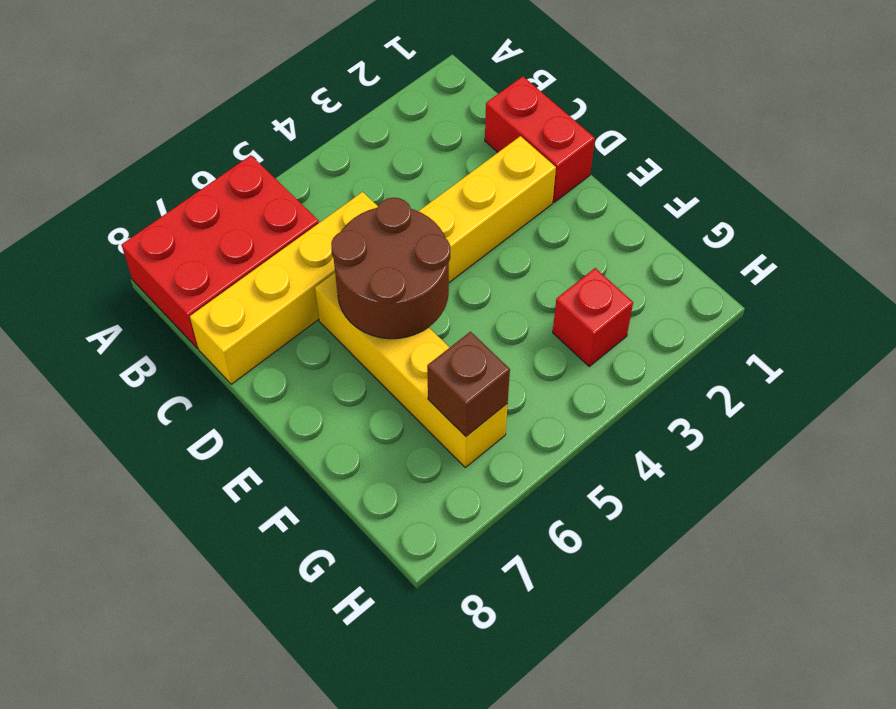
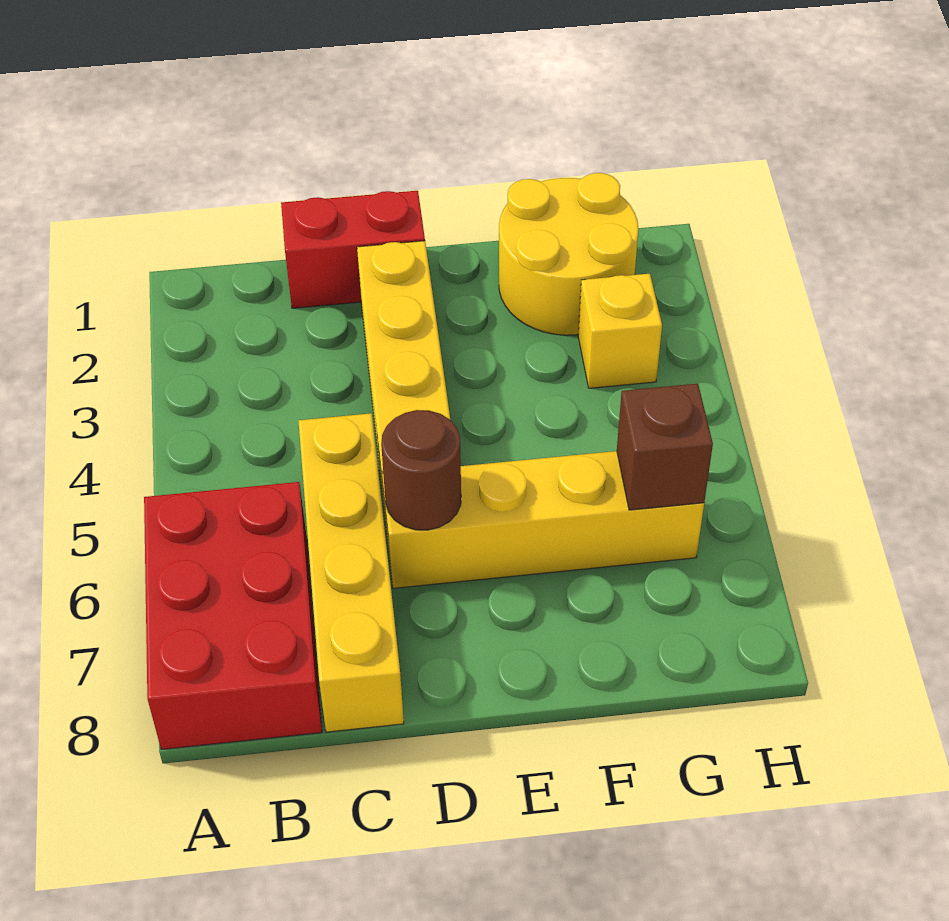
brown 2x2 round brick [331,198,450,339] -> brown 1x1 round brick [381,410,461,530]
none -> yellow 2x2 round brick [499,173,639,335]
red 1x1 brick [553,268,633,366] -> yellow 1x1 brick [578,274,662,388]

